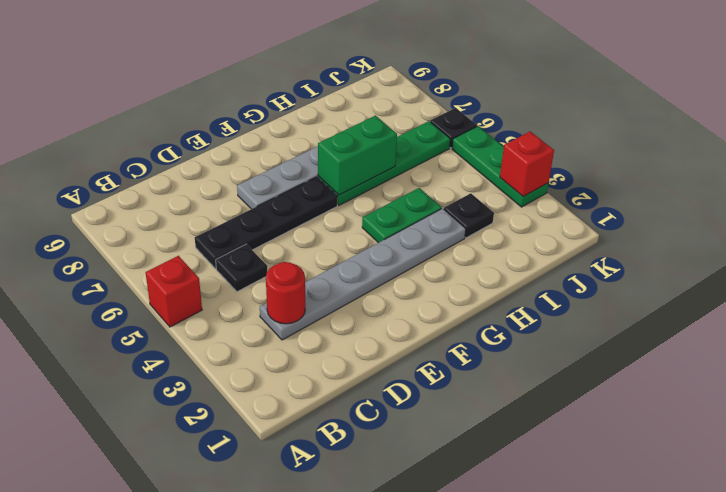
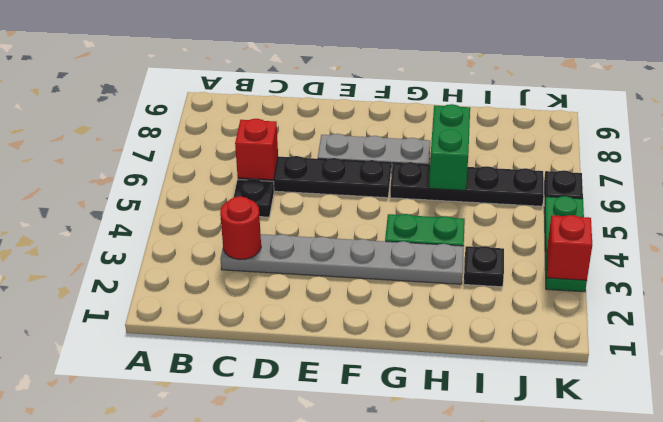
red 1x1 brick [146,256,202,327] -> red 1x1 brick moved to [235,119,278,180]
green 1x4 plate [318,121,450,205] -> black 1x4 plate [390,162,544,206]
green 1x2 brick [318,116,397,195] -> green 1x2 brick turned to [429,104,470,191]

